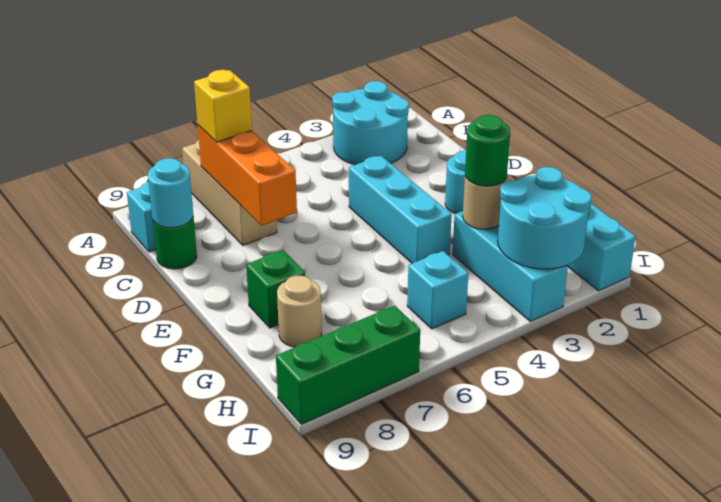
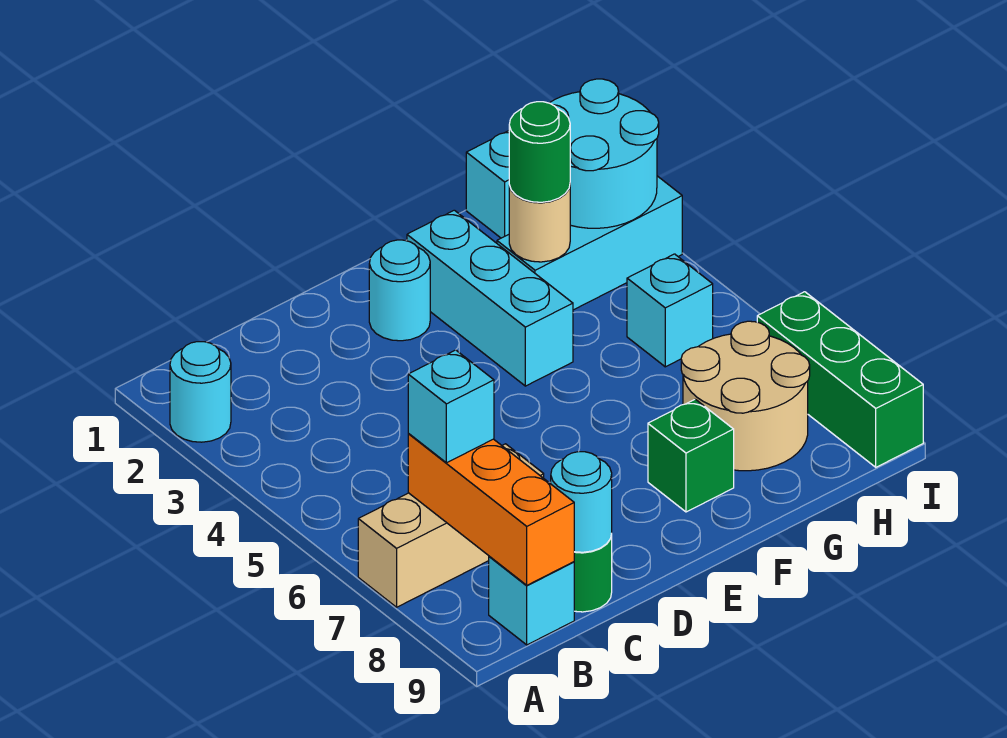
cyan 2x2 round brick [332,81,409,165] -> cyan 1x1 round brick [170,342,231,442]
orange 1x3 brick [198,125,297,226] -> orange 1x3 brick turned to [408,434,574,585]
yellow 1x1 brick [194,70,252,142] -> cyan 1x1 brick [408,350,494,463]
cyan 1x3 brick [349,156,452,263] -> cyan 1x3 brick turned to [407,210,573,386]
tan 1x1 round brick [277,276,322,347] -> tan 2x2 round brick [681,321,810,471]

